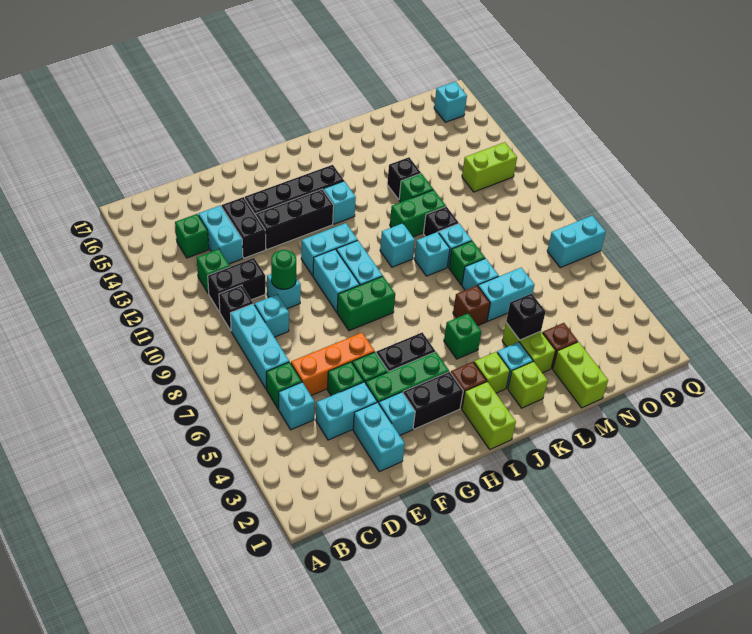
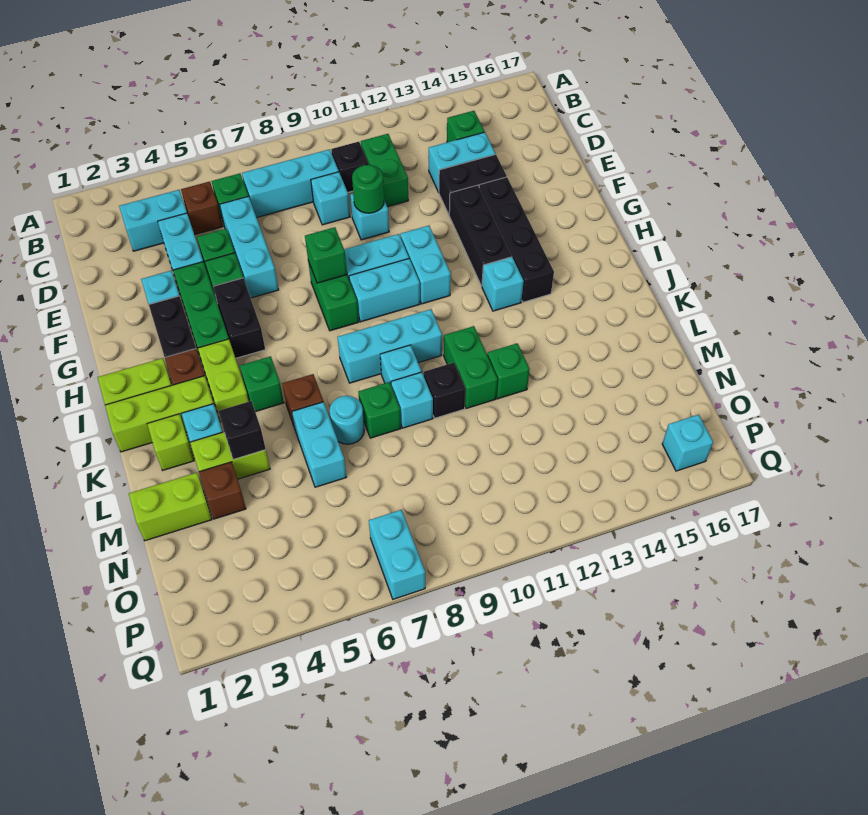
cyan 1x1 brick [279,382,315,430] -> brown 1x1 brick [181,182,223,235]
black 1x2 brick [208,258,265,312] -> green 1x2 brick [361,134,408,207]
green 1x1 brick [197,249,230,294] -> green 1x1 brick moved to [305,227,347,283]
orange 1x3 brick [291,333,375,395] -> cyan 1x3 brick [220,196,279,298]
cyan 1x2 brick [353,402,405,472] -> cyan 1x2 brick moved to [119,190,187,251]
lime 1x1 brick [474,352,510,393] -> lime 1x3 brick [105,376,213,452]
cyan 1x1 brick [380,223,415,267] -> cyan 1x3 brick [338,309,442,383]
cyan 1x1 brick [462,258,499,290] -> cyan 1x1 round brick [329,396,364,444]
black 1x1 brick [387,157,421,200] -> none
lime 1x2 brick [462,142,517,192] -> lime 1x2 brick moved to [198,339,249,422]

